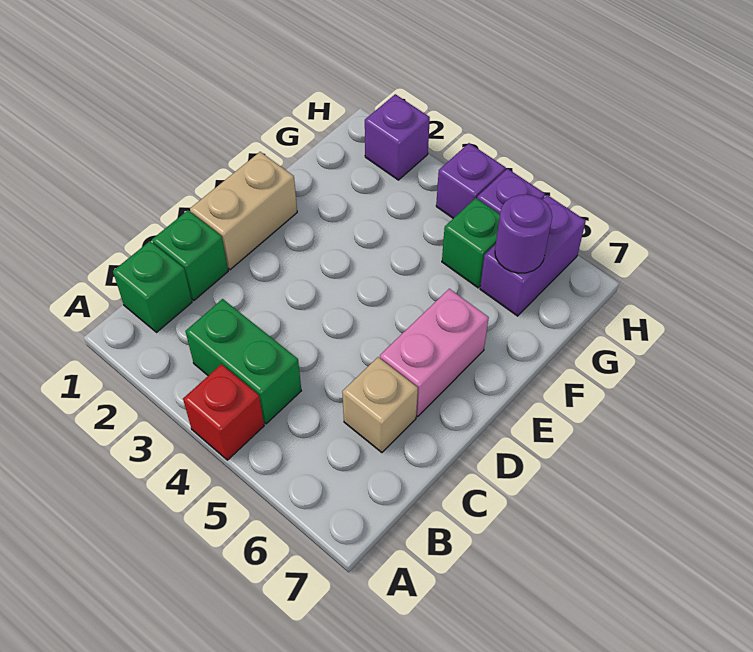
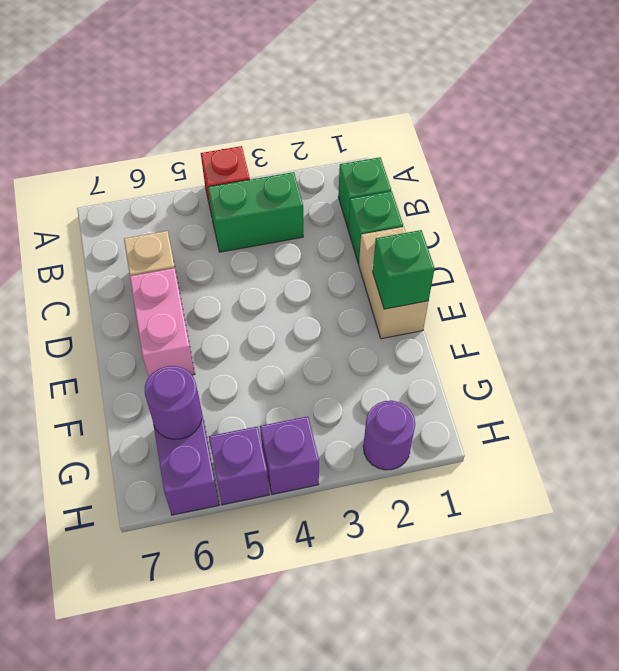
green 1x1 brick [442,198,500,288] -> green 1x1 brick moved to [373,230,435,309]
purple 1x1 brick [365,94,430,180] -> purple 1x1 round brick [363,401,415,470]

